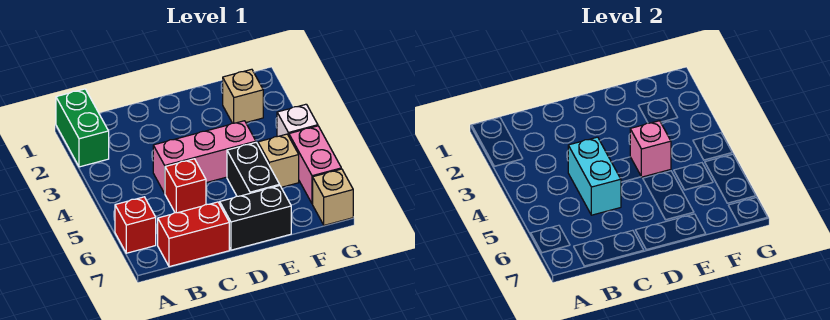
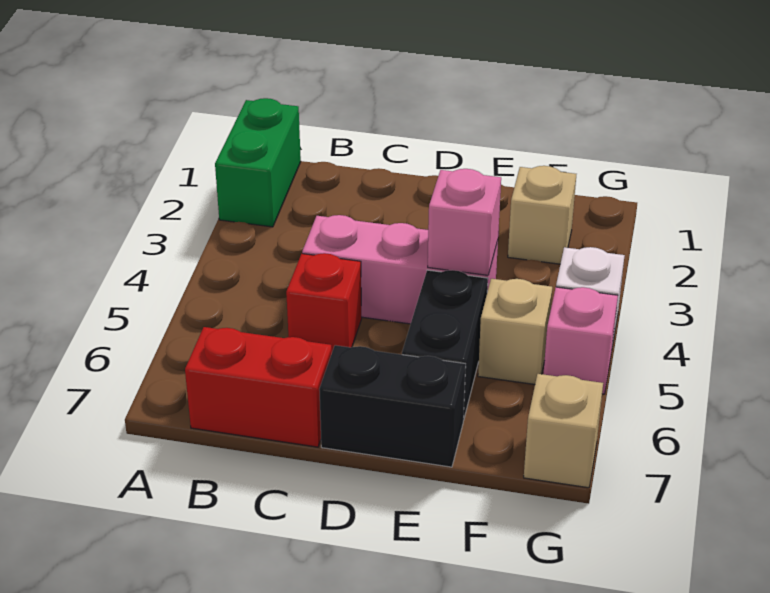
red 1x1 brick [115,197,156,253] -> none
cyan 1x2 brick [568,137,621,215] -> none
pink 1x2 brick [289,126,341,204] -> pink 1x1 brick [544,287,618,394]

